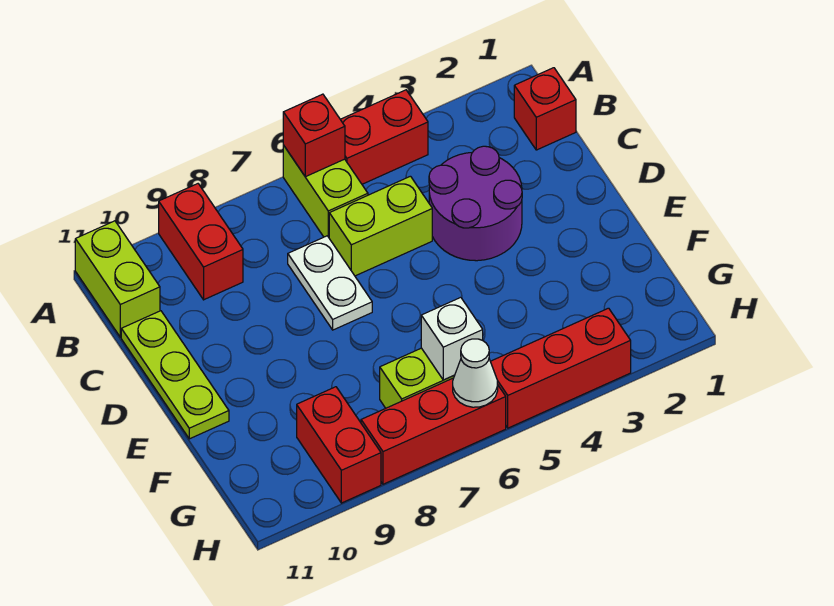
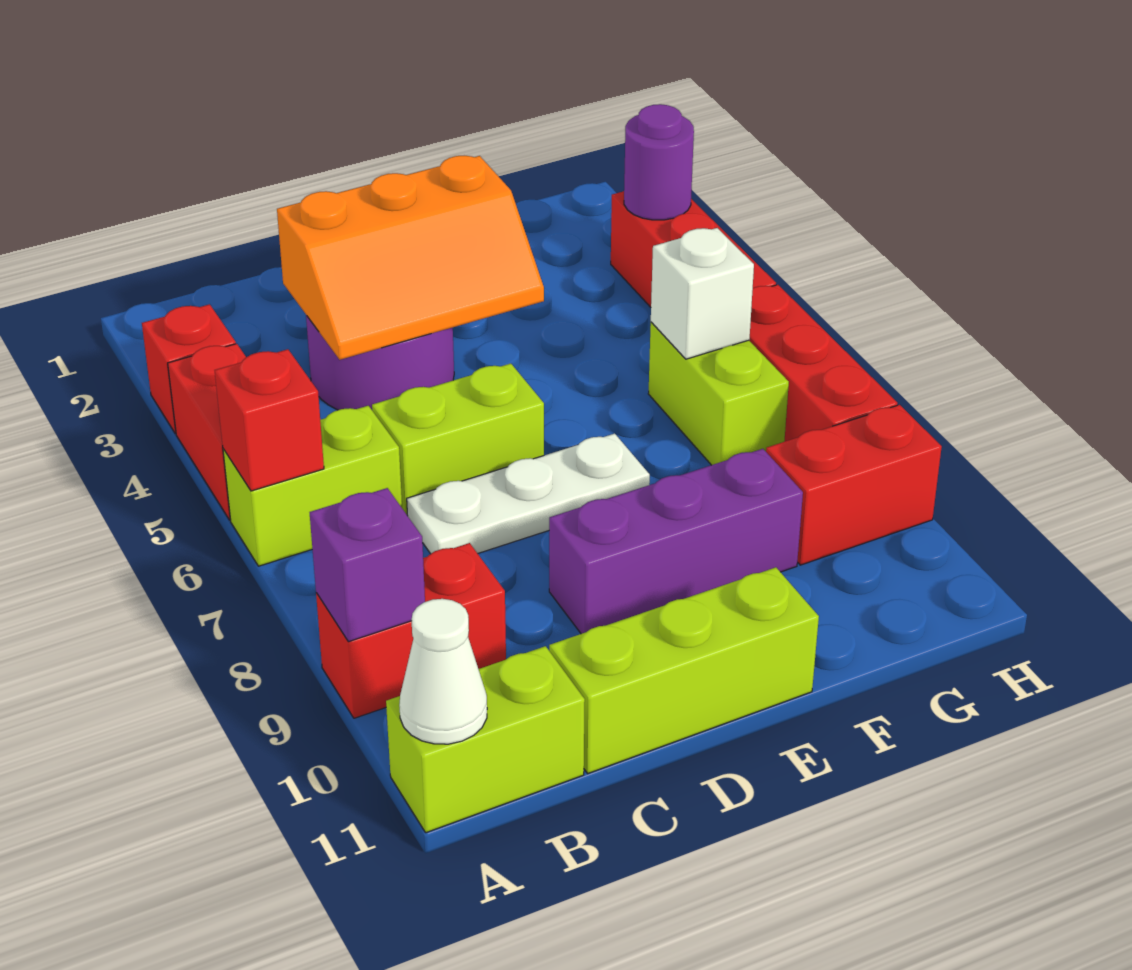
none -> purple 1x1 brick [310,488,425,642]
red 1x1 brick [514,68,576,150] -> red 1x1 brick moved to [142,304,236,434]
none -> orange 2x3 slope [277,156,544,360]
lime 1x2 brick [329,176,432,276] -> lime 1x2 brick turned to [372,364,544,514]
white 1x2 plate [288,236,372,330] -> white 1x3 plate [407,433,650,554]
lime 1x3 plate [121,311,229,439] -> lime 1x3 brick [549,567,819,773]
none -> purple 1x3 brick [549,449,803,634]
none -> purple 1x1 round brick [624,104,694,220]
white 1x1 cone [453,339,498,407] -> white 1x1 cone moved to [399,599,487,744]

